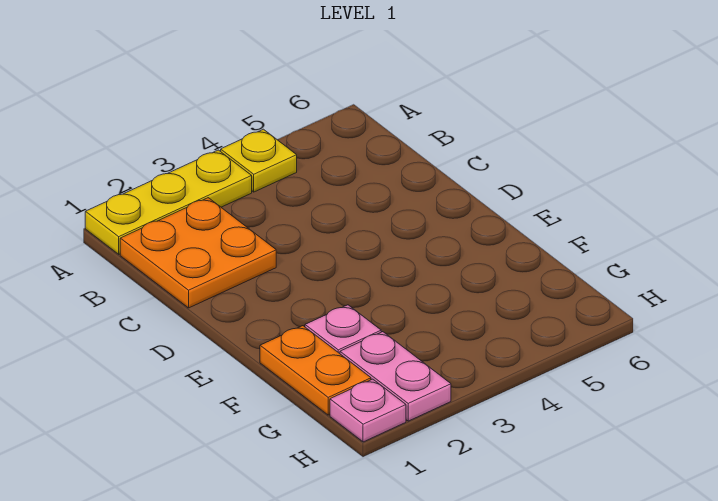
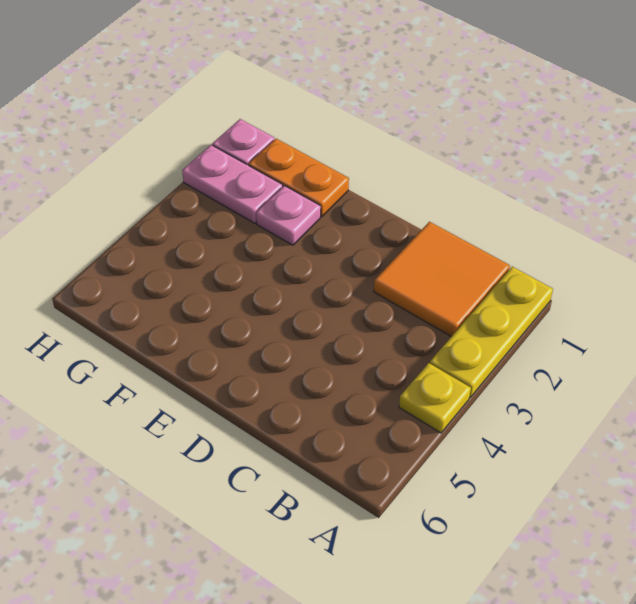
orange 2x2 plate [120,198,276,308] -> orange 2x2 tile [374,222,510,337]

